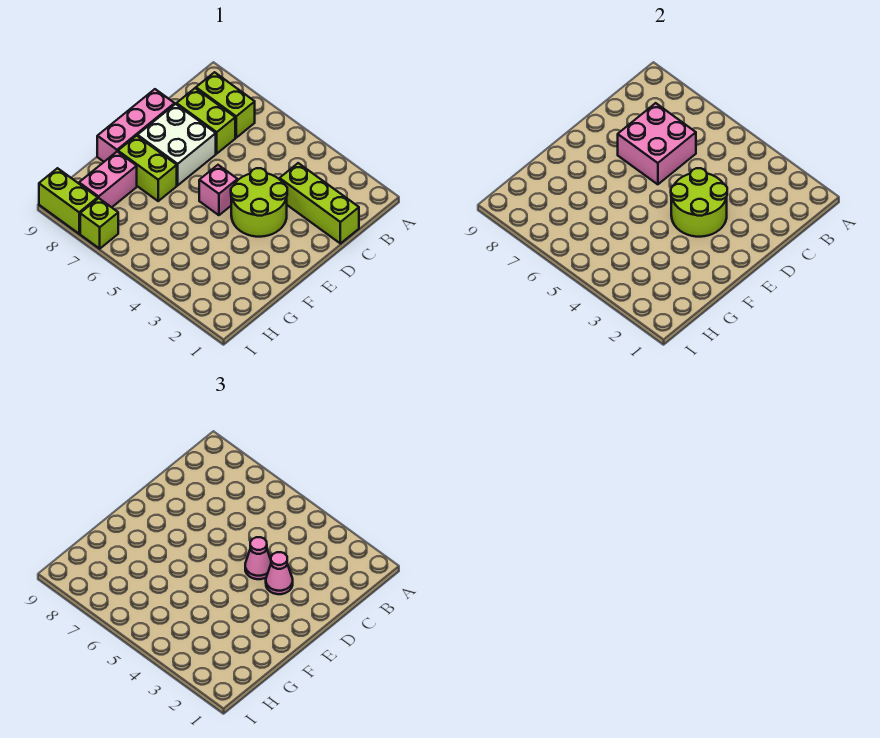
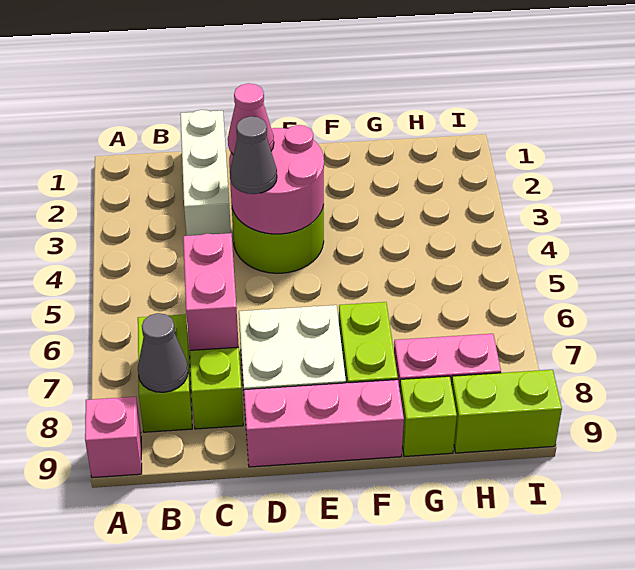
none -> grey 1x1 cone [138,313,188,392]
lime 1x3 brick [280,163,359,243] -> white 1x3 brick [180,110,231,236]
pink 2x2 brick [618,103,696,184] -> pink 1x2 brick [183,233,239,350]
lime 2x2 round brick [671,168,727,237] -> pink 2x2 round brick [229,125,324,234]
pink 1x1 cone [245,537,271,579] -> grey 1x1 cone [230,116,277,194]
pink 1x1 brick [199,165,238,215] -> pink 1x1 brick moved to [85,397,142,478]
lime 1x1 brick [80,198,118,249] -> lime 1x1 brick moved to [400,376,457,457]
lime 1x2 brick [39,168,98,234] -> lime 1x2 brick turned to [451,370,562,453]

